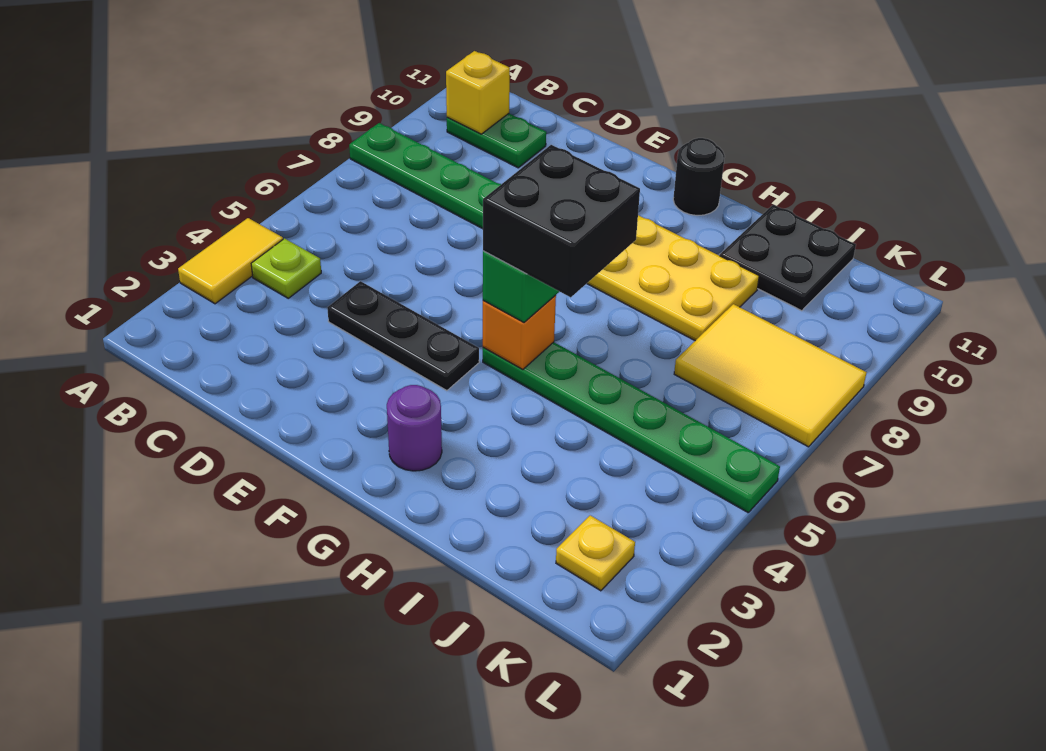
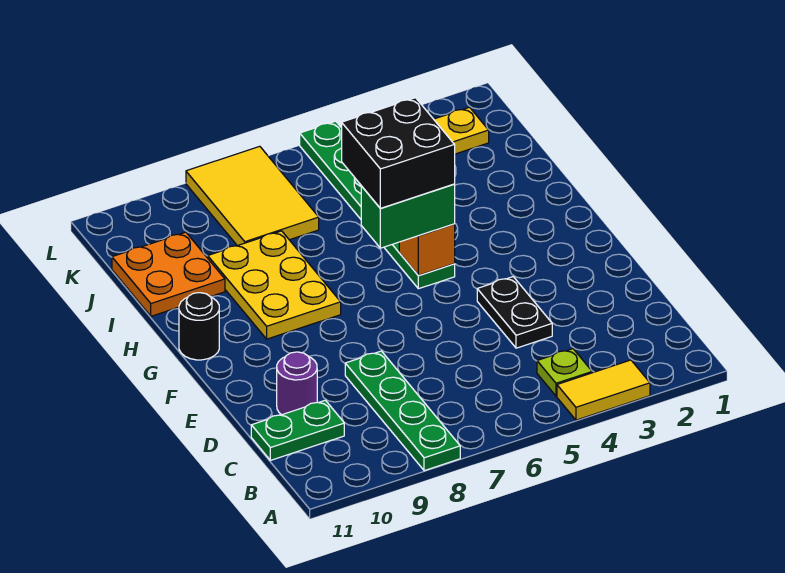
green 1x2 plate [447,114,546,168] -> green 1x2 plate turned to [251,400,344,460]
yellow 1x1 brick [446,51,510,134] -> none
black 1x3 plate [327,281,479,391] -> black 1x2 plate [477,277,552,348]
purple 1x1 round brick [387,385,442,471] -> purple 1x1 round brick moved to [277,352,317,415]
black 2x2 plate [720,205,856,311] -> orange 2x2 plate [112,232,225,316]

